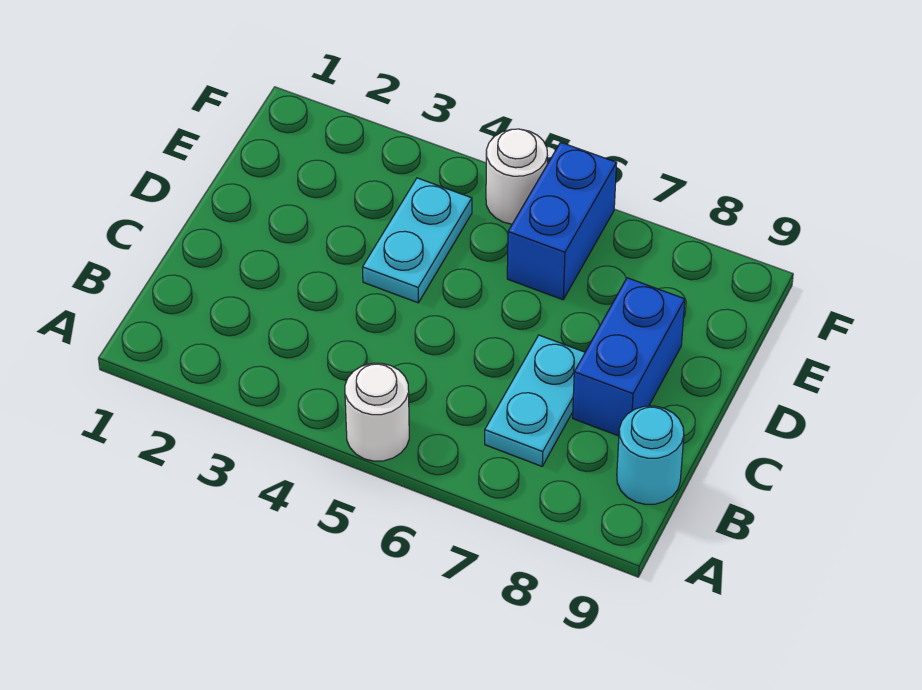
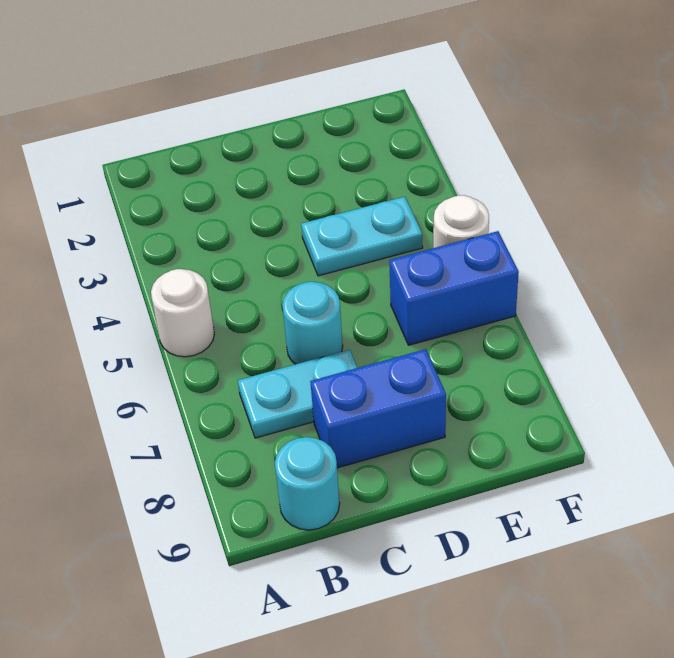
none -> cyan 1x1 round brick [282,282,343,364]

